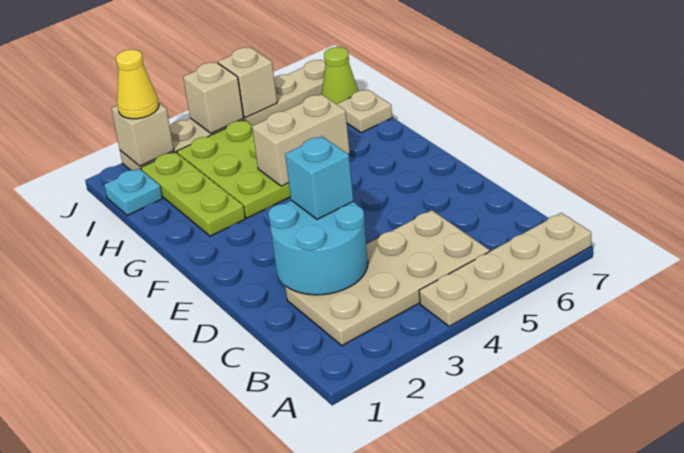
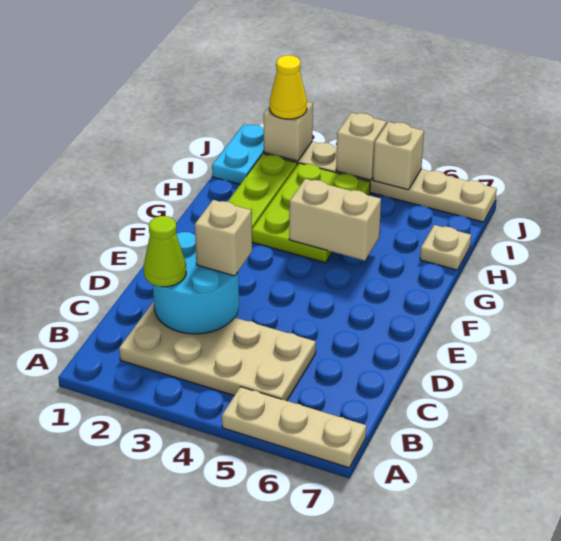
tan 1x4 plate [419,213,591,326] -> tan 1x3 plate [222,387,366,468]
cyan 1x1 brick [285,136,354,219] -> tan 1x1 brick [195,200,252,276]
cyan 1x1 plate [104,169,162,216] -> cyan 1x2 plate [212,124,264,184]
lime 1x1 cone [322,47,358,104] -> lime 1x1 cone moved to [144,216,186,287]

